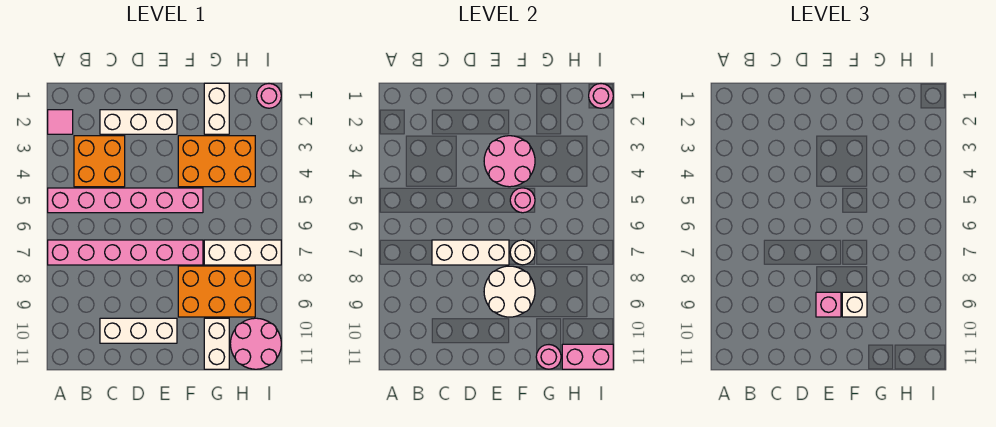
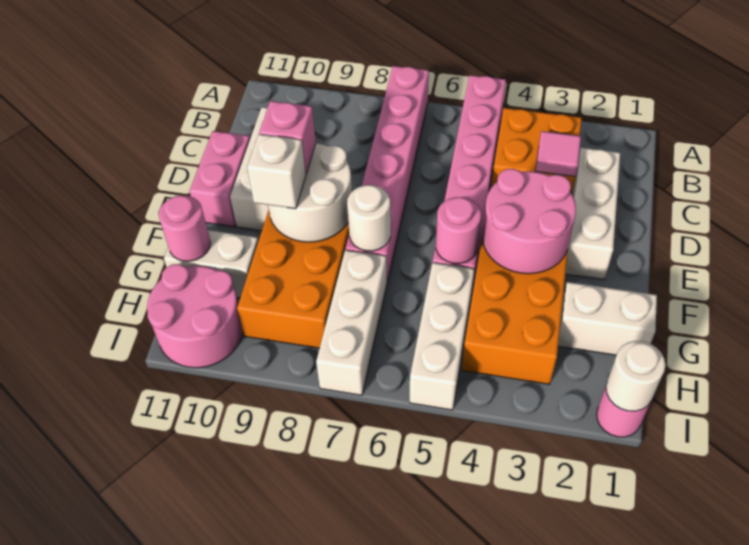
pink 1x1 tile [48,110,73,134] -> pink 1x1 tile moved to [536,131,581,177]
white 1x3 brick [432,240,509,265] -> white 1x3 brick moved to [410,263,474,410]
pink 1x2 brick [562,344,613,369] -> pink 1x2 brick moved to [190,131,250,227]
pink 1x1 round brick [589,84,613,108] -> white 1x1 round brick [606,341,666,411]

